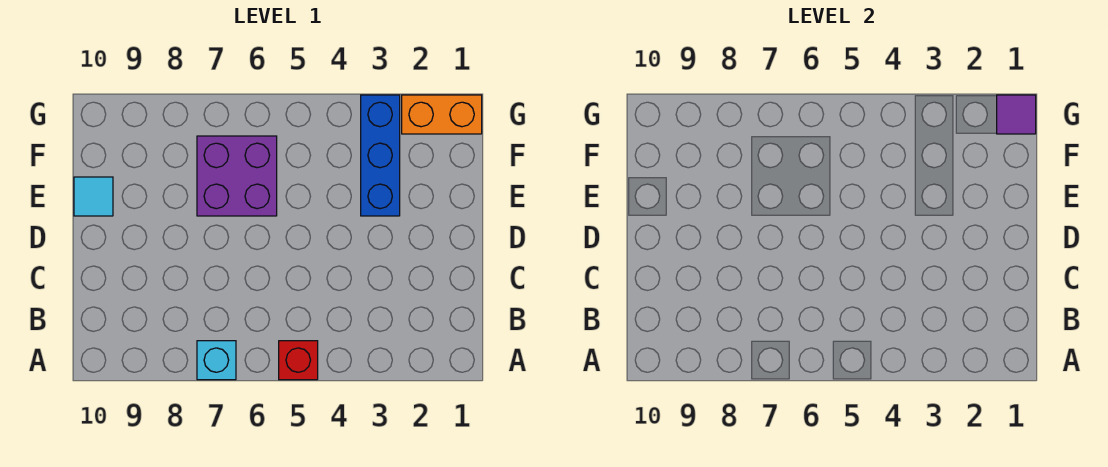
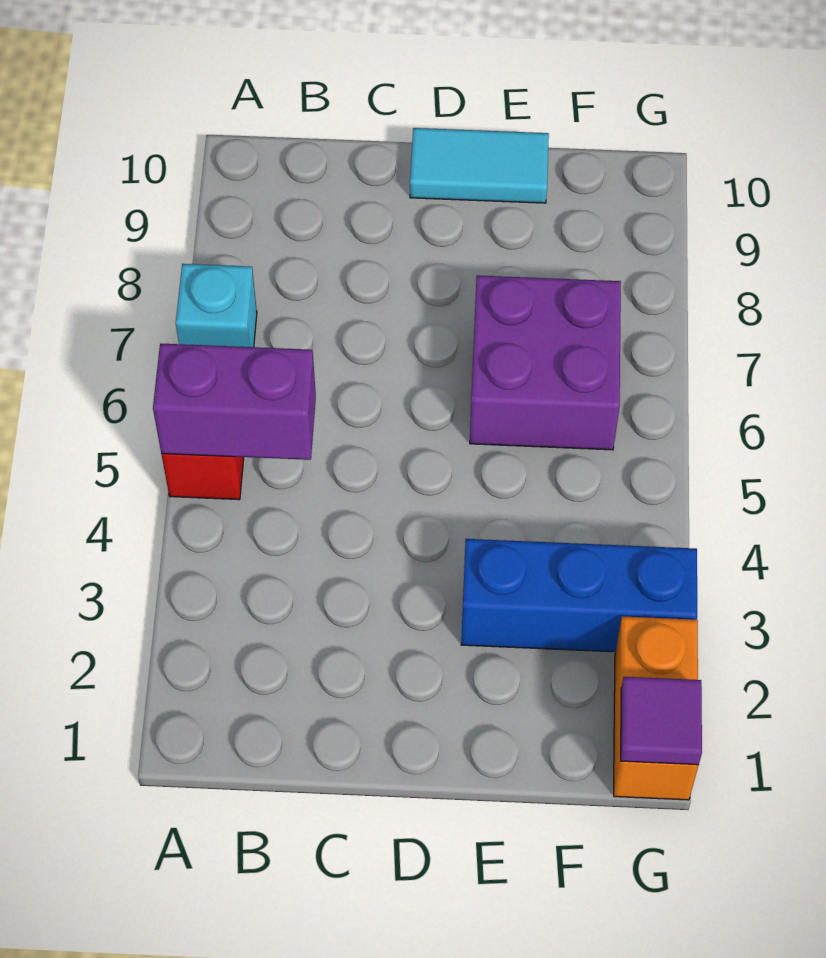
none -> purple 1x2 brick [153,344,316,460]
cyan 1x1 tile [74,177,113,216] -> cyan 1x2 tile [410,128,549,203]

